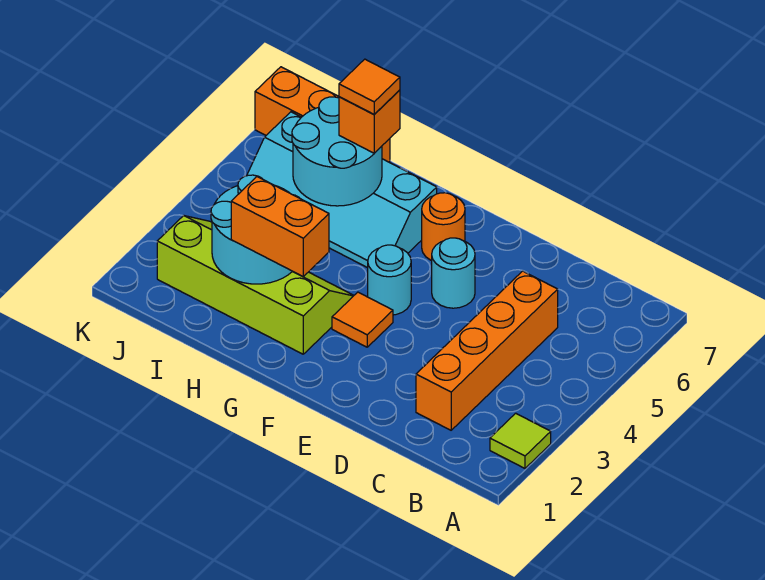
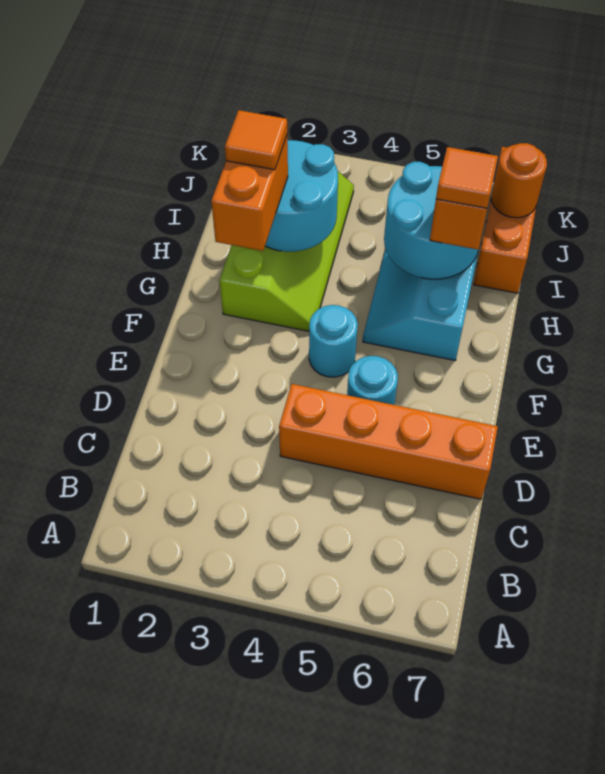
lime 1x1 tile [490,413,551,468] -> none
orange 1x4 brick [416,271,558,430] -> orange 1x4 brick moved to [279,384,498,499]
orange 1x1 tile [332,292,393,347] -> orange 1x1 tile moved to [225,110,287,170]
orange 1x1 round brick [422,193,465,261] -> orange 1x1 round brick moved to [492,143,547,218]

